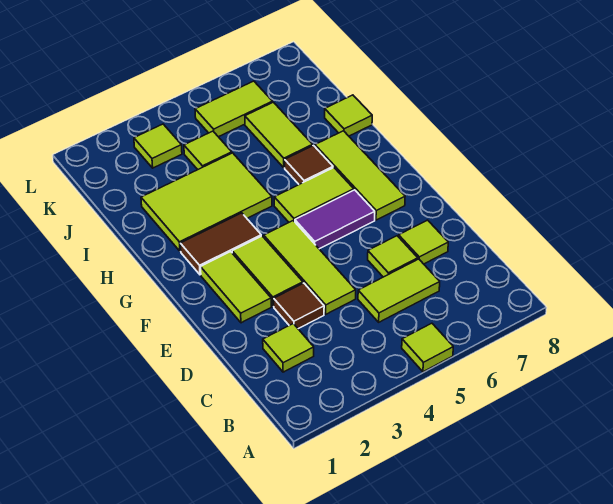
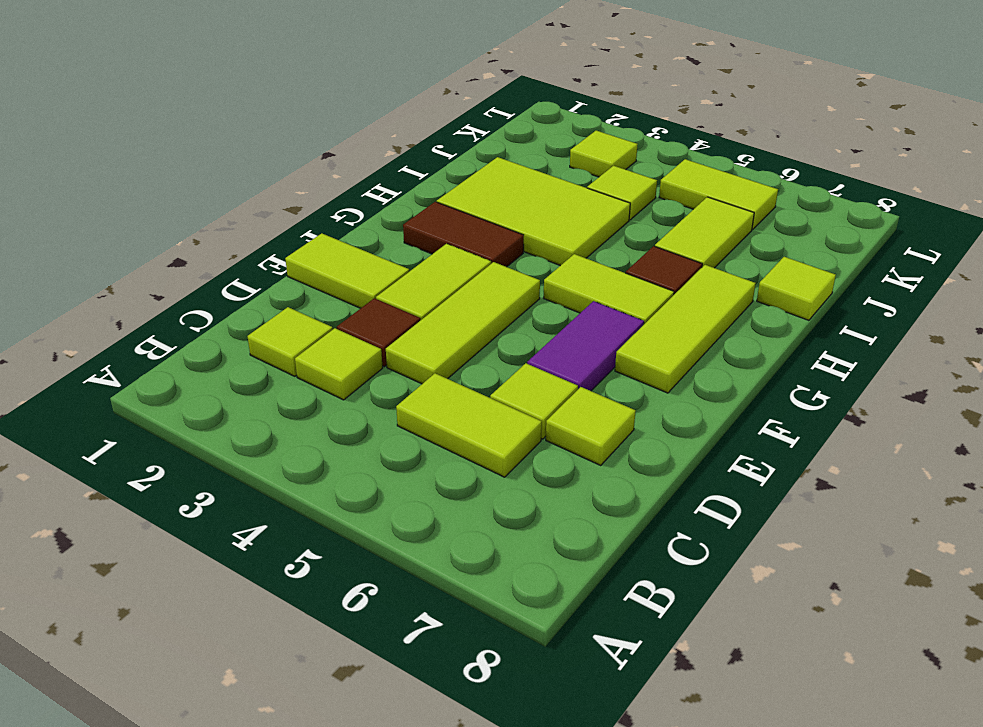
lime 1x1 tile [402,323,453,372] -> lime 1x1 tile moved to [295,328,383,400]
lime 1x2 tile [201,252,271,323] -> lime 1x2 tile turned to [285,233,409,308]
purple 1x2 tile [295,190,375,249] -> purple 1x2 tile turned to [527,301,644,391]

